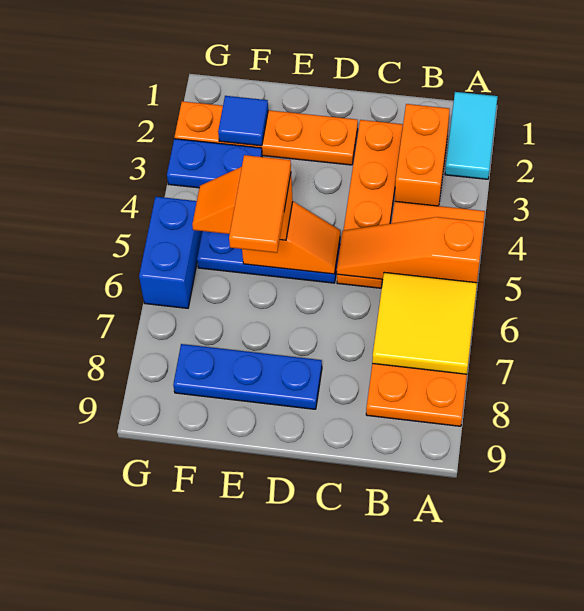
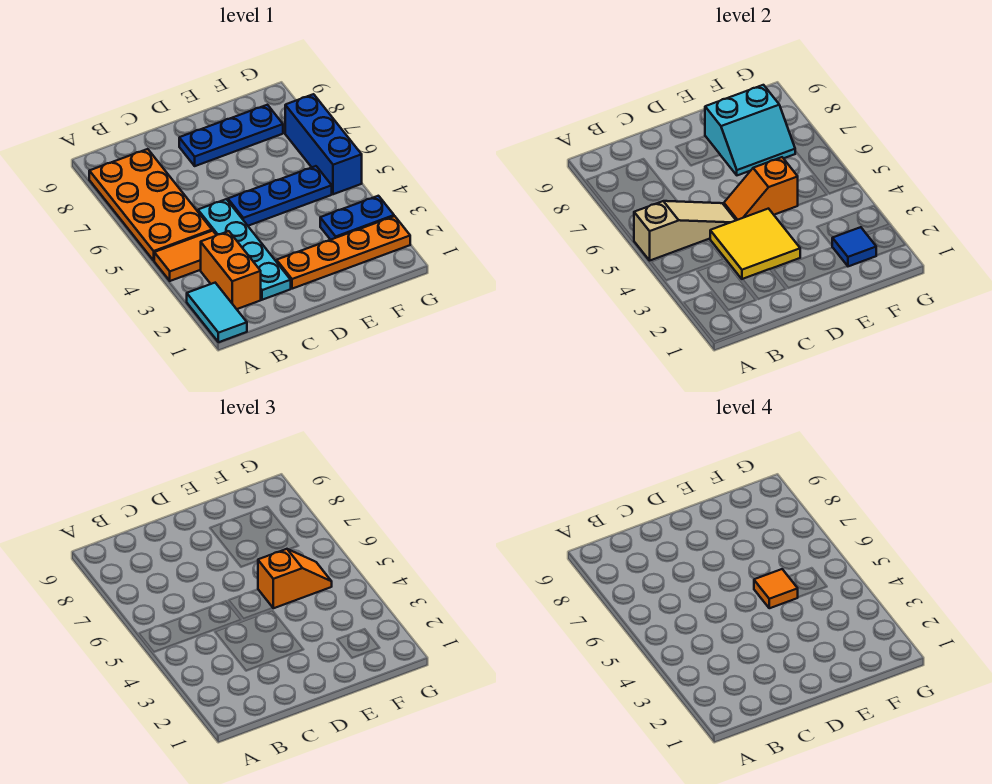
orange 1x3 slope [337,217,484,283] -> tan 1x3 slope [634,201,736,260]
yellow 2x2 tile [372,272,477,374] -> yellow 2x2 tile moved to [710,209,800,279]
orange 1x4 plate [337,120,403,288] -> cyan 1x4 plate [198,199,291,300]
orange 1x2 tile [229,155,291,253] -> orange 1x1 tile [754,569,798,608]
none -> cyan 2x2 slope [705,85,795,175]
blue 1x2 brick [139,197,202,308] -> blue 1x3 brick [285,94,362,194]

